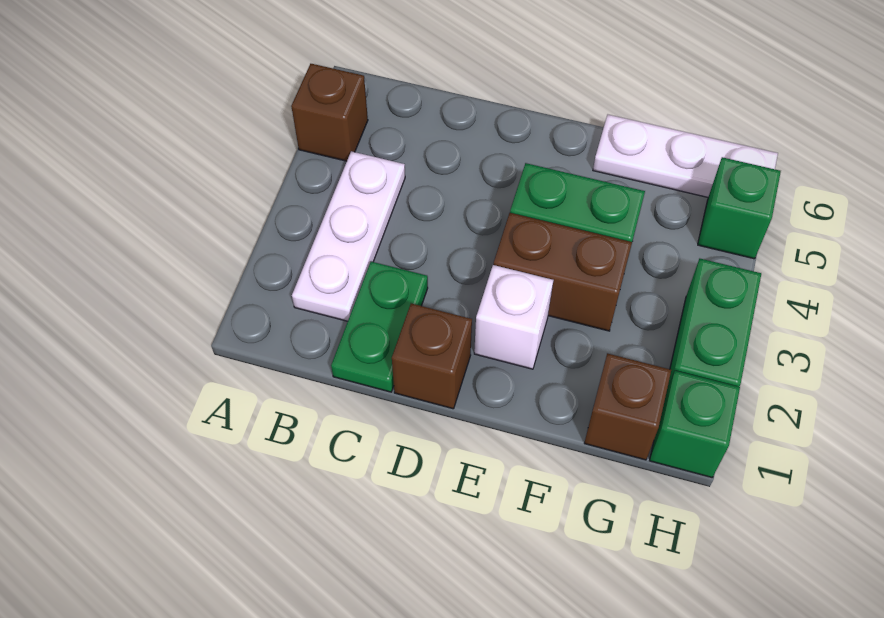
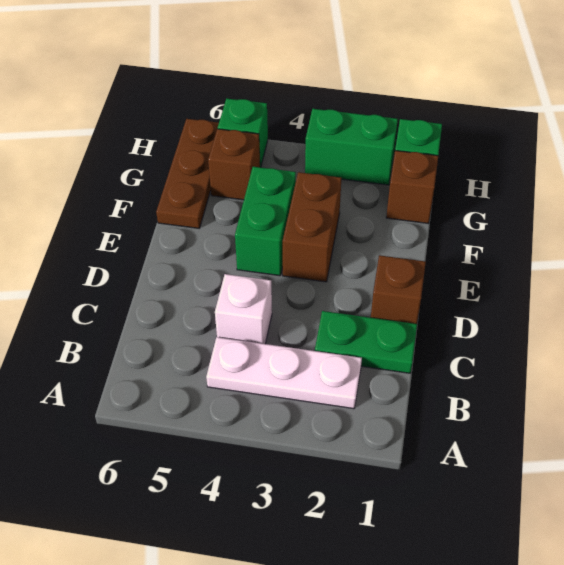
brown 1x1 brick [291,64,368,161] -> brown 1x1 brick moved to [208,129,260,200]
white 1x1 brick [474,265,553,369] -> white 1x1 brick moved to [215,274,272,344]
white 1x3 plate [593,115,778,197] -> brown 1x3 plate [156,119,219,228]

